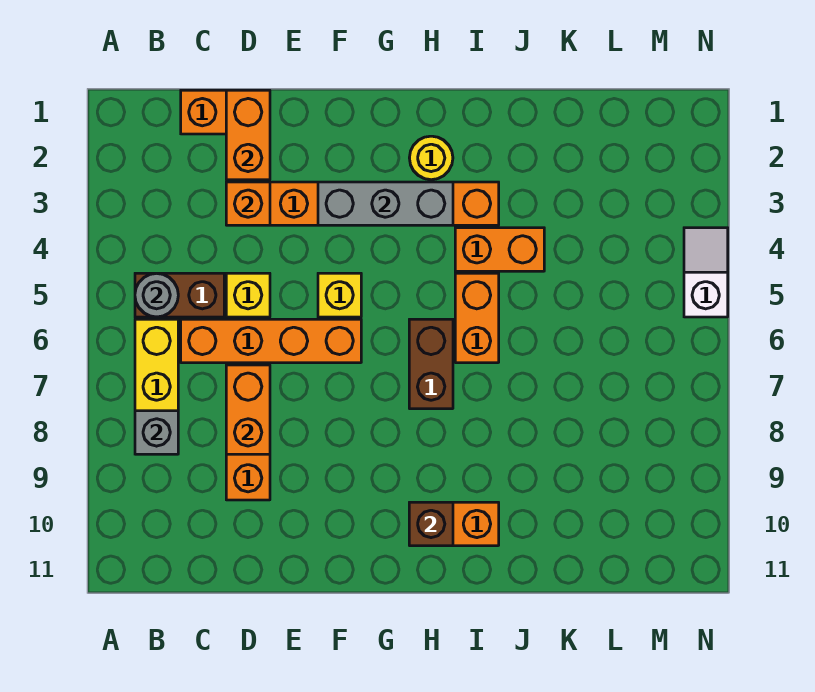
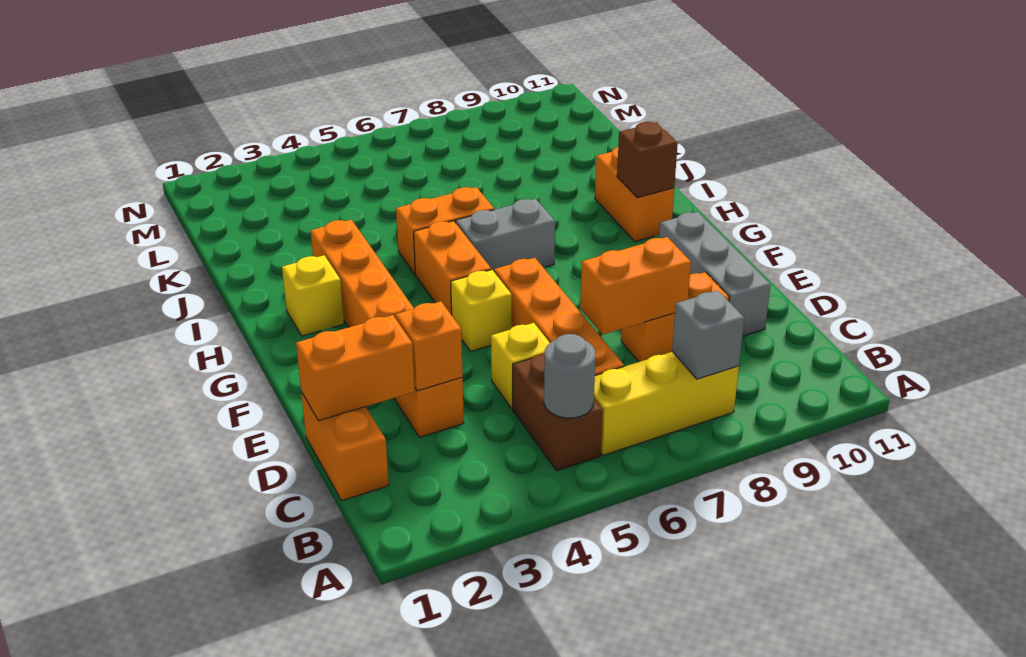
grey 1x3 brick [318,182,453,225] -> grey 1x3 brick moved to [659,212,771,336]
yellow 1x1 round brick [409,136,453,180] -> yellow 1x1 brick [282,255,344,336]
brown 1x2 brick [409,319,453,409] -> grey 1x2 brick [456,199,555,271]
orange 1x2 brick [455,228,544,271] -> orange 1x2 brick moved to [414,221,491,315]
white 1x2 slope [684,228,728,317] -> none

